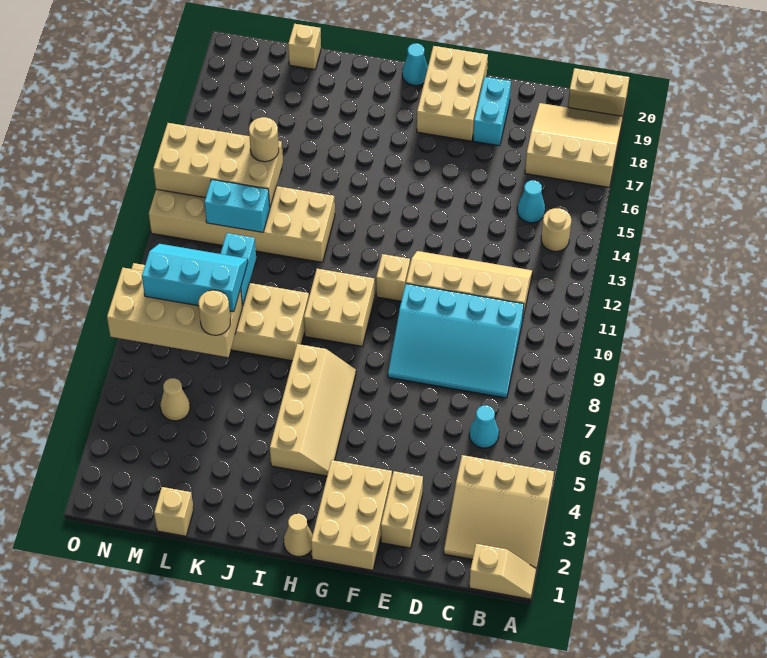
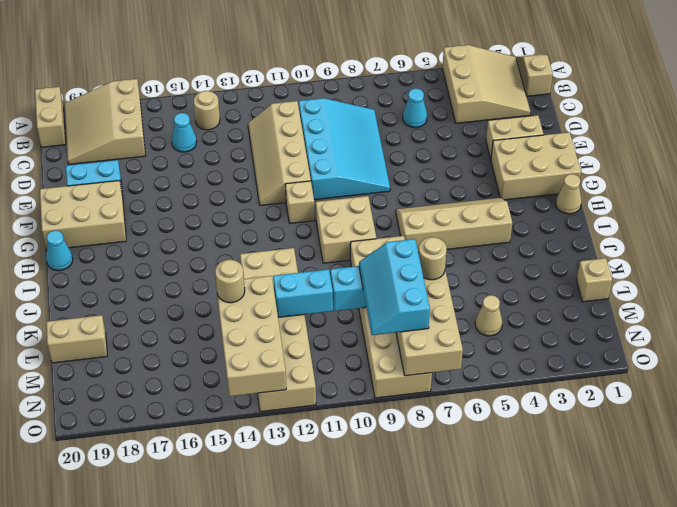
cyan 1x2 brick [204,179,270,232] -> cyan 1x2 brick turned to [273,269,333,317]
tan 1x1 brick [288,24,321,69] -> tan 1x2 brick [46,315,107,363]

